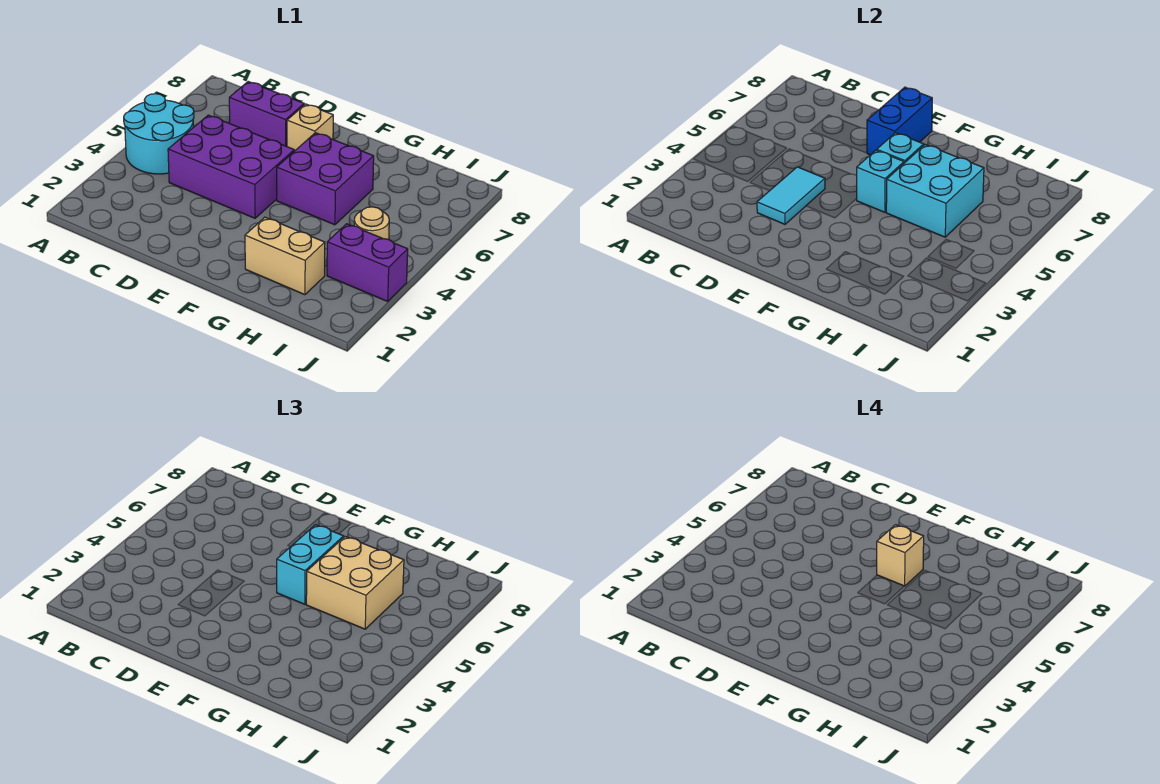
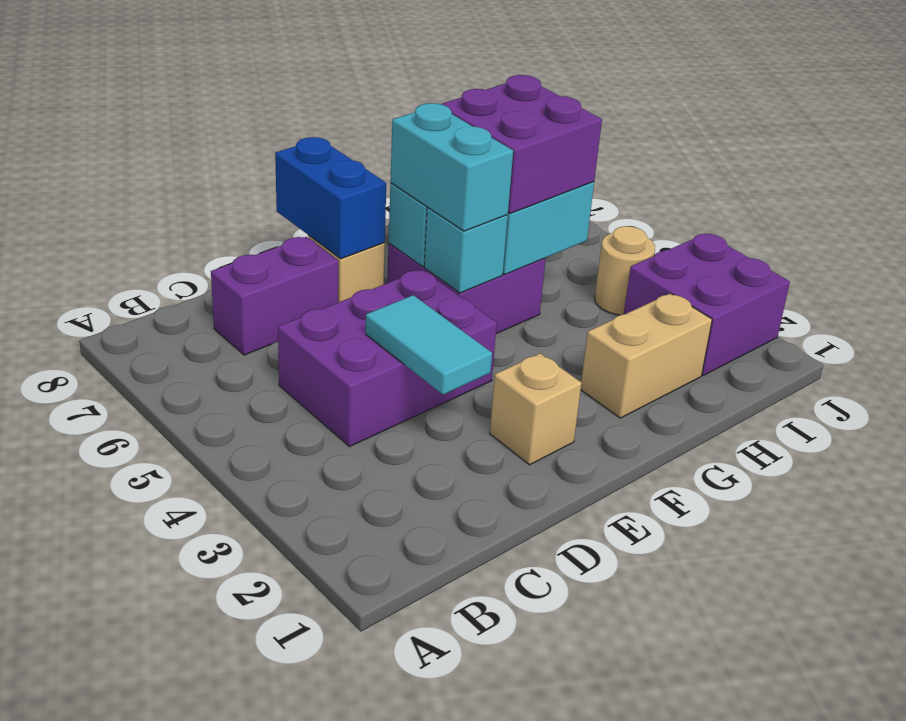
cyan 2x2 round brick [124,94,194,174] -> none
tan 1x1 brick [877,525,924,586] -> tan 1x1 brick moved to [490,353,581,465]
tan 2x2 brick [306,537,404,629] -> purple 2x2 brick [441,75,602,214]
purple 1x2 brick [327,224,408,301] -> purple 2x2 brick [624,234,790,375]

